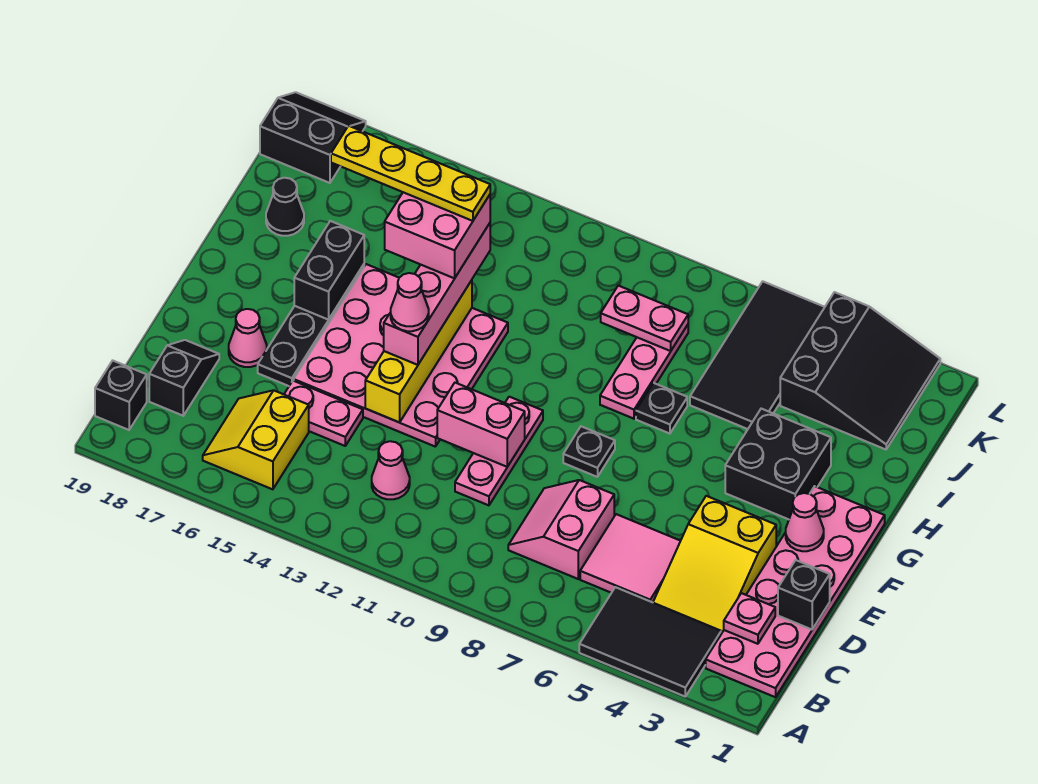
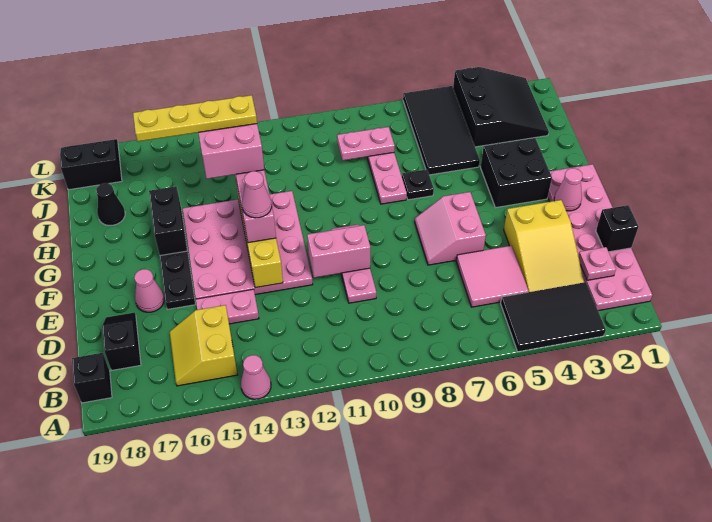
pink 2x2 slope [508,480,614,579] -> pink 2x2 slope moved to [415,192,486,265]
pink 1x1 cone [372,441,410,499] -> pink 1x1 cone moved to [241,355,271,399]
black 1x1 plate [563,426,615,477] -> none

